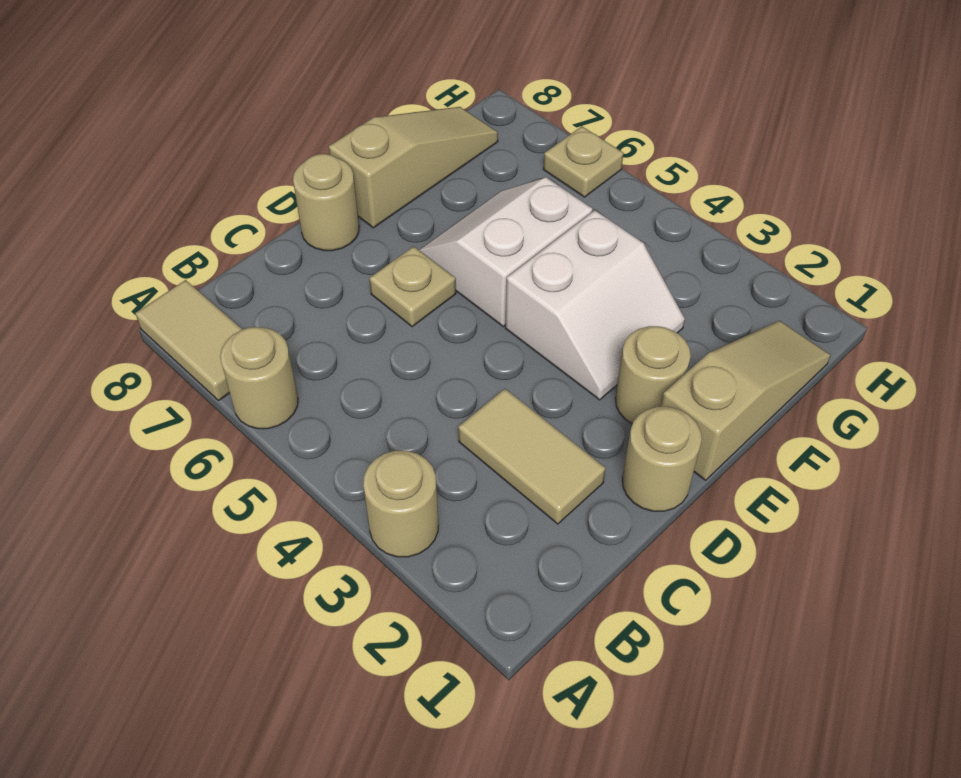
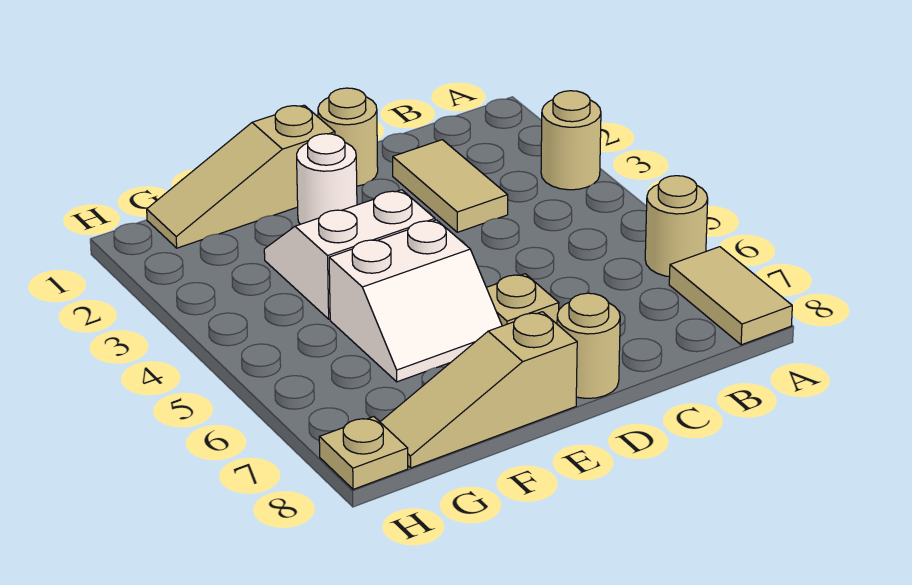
tan 1x1 round brick [615,326,691,424] -> white 1x1 round brick [297,134,357,224]
tan 1x1 plate [543,126,623,197] -> tan 1x1 plate moved to [319,417,408,489]

